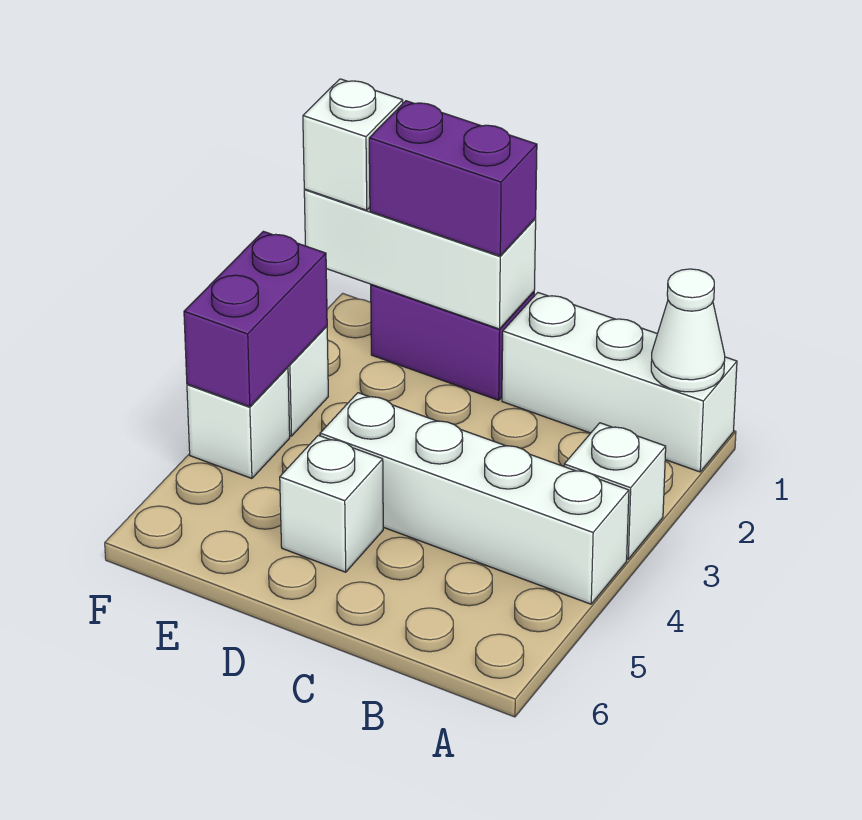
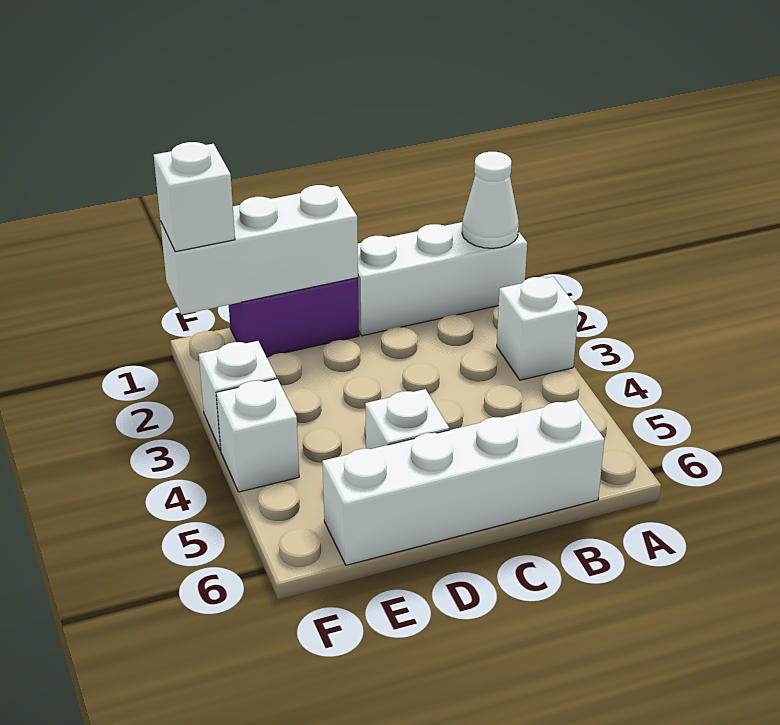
white 1x4 brick [320,393,629,604] -> white 1x4 brick moved to [322,400,605,565]
purple 1x2 brick [369,101,537,256] -> none
purple 1x2 brick [184,231,327,407] -> none

